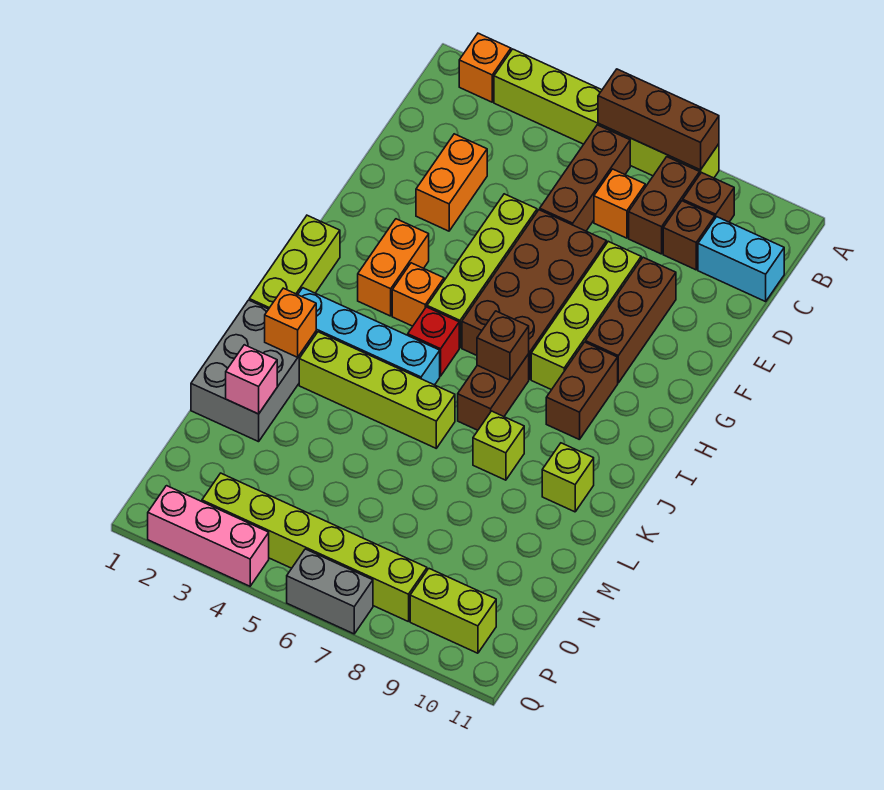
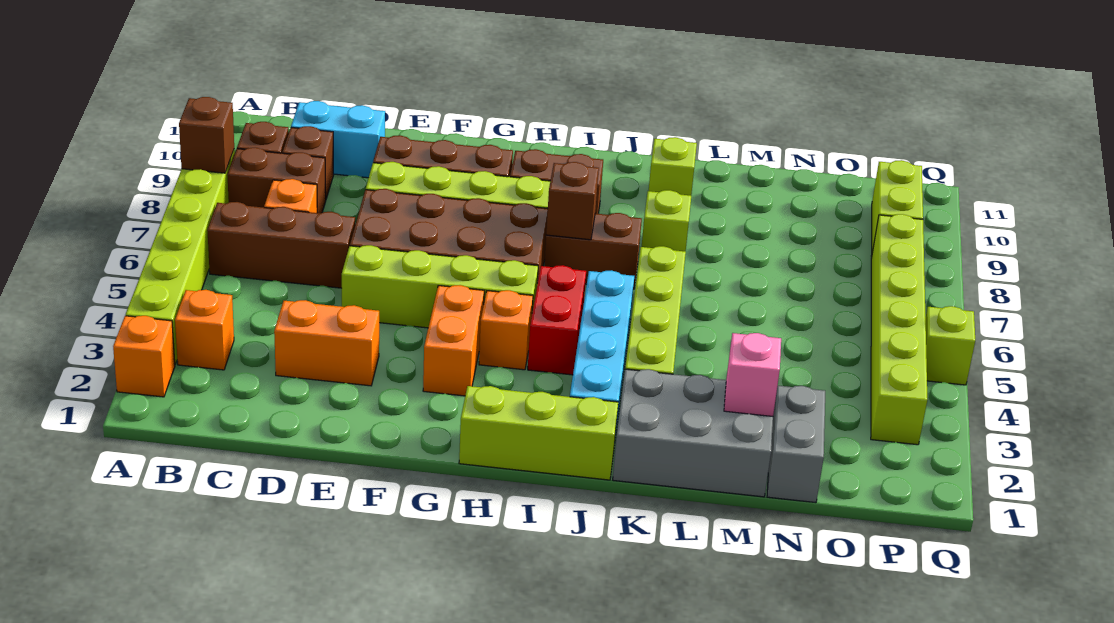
brown 1x3 brick [598,69,719,170] -> brown 1x1 brick [179,97,234,173]
cyan 1x2 brick [698,217,784,302] -> cyan 1x2 brick turned to [291,101,385,178]
orange 1x2 brick [358,219,429,316] -> orange 1x2 brick turned to [423,285,484,396]
red 1x1 brick [408,307,459,376] -> red 1x2 brick [528,265,586,375]
orange 1x1 brick [265,288,316,357] -> orange 1x1 brick moved to [175,290,234,370]
pink 1x3 brick [148,486,269,586] -> none
none -> lime 1x1 brick [926,306,975,385]
grey 1x2 brick [287,549,373,634] -> grey 1x2 brick moved to [767,386,825,503]

